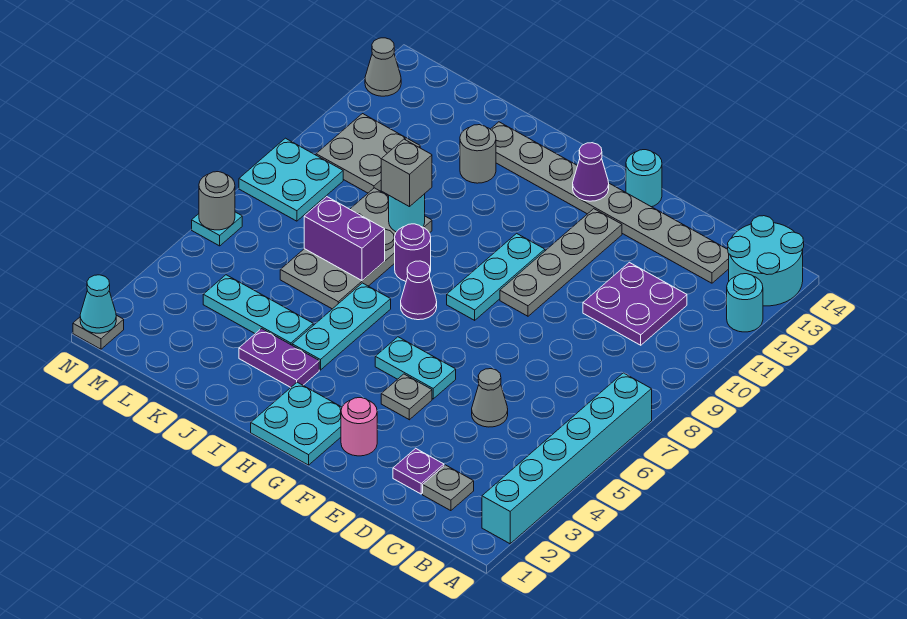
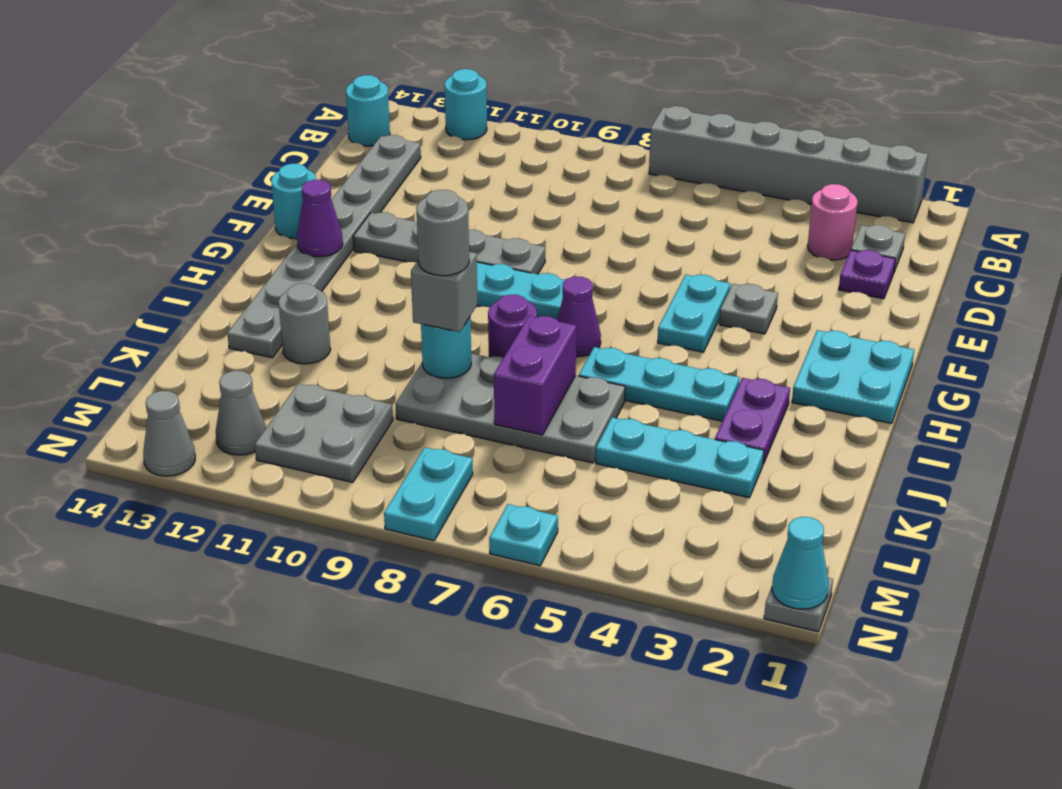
cyan 1x6 brick [482,373,652,544] -> grey 1x6 brick [649,106,928,223]
cyan 2x2 round brick [728,216,804,306] -> cyan 1x1 round brick [346,75,390,146]
purple 2x2 plate [583,262,687,345] -> none
grey 1x1 cone [472,369,508,427] -> grey 1x1 cone moved to [216,371,266,455]
pink 1x1 round brick [341,398,377,456] -> pink 1x1 round brick moved to [808,184,858,260]
cyan 1x3 plate [203,275,313,345] -> cyan 1x3 plate turned to [596,417,764,498]
cyan 2x2 plate [239,138,343,221] -> cyan 1x2 plate [384,447,473,541]
grey 1x1 round brick [199,172,235,230] -> grey 1x1 round brick moved to [417,190,469,276]

